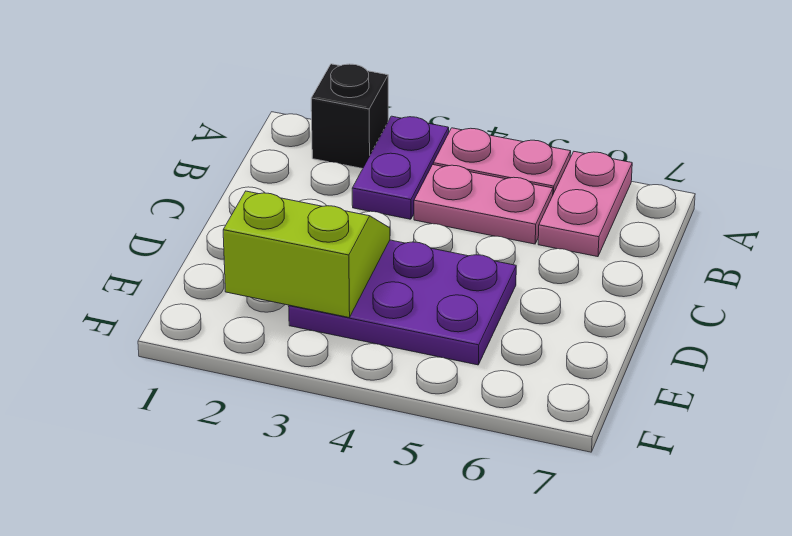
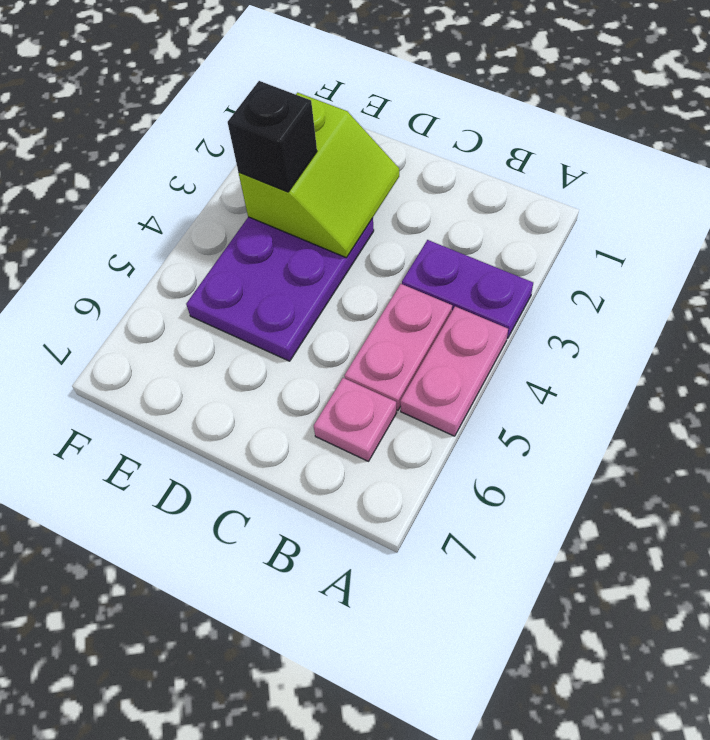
black 1x1 brick [311,64,388,169] -> black 1x1 brick moved to [228,81,317,192]
pink 1x2 plate [538,152,632,257] -> pink 1x1 plate [314,378,397,461]

